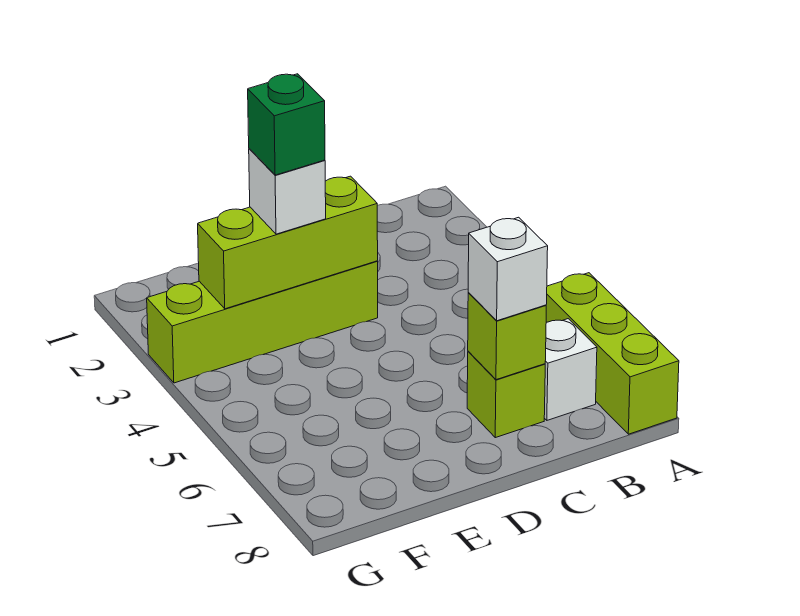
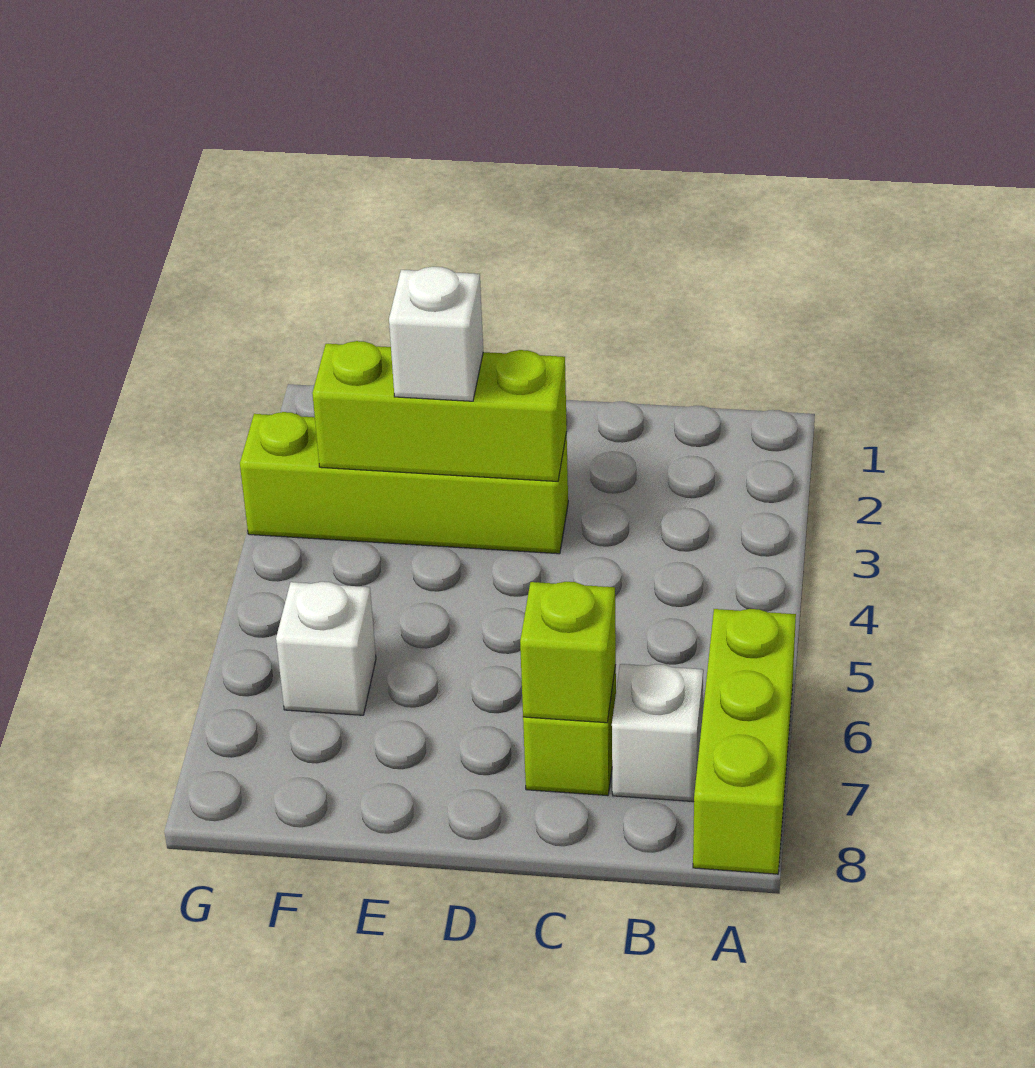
white 1x1 brick [468,217,548,321] -> white 1x1 brick moved to [276,582,376,715]
green 1x1 brick [248,74,325,175] -> none

